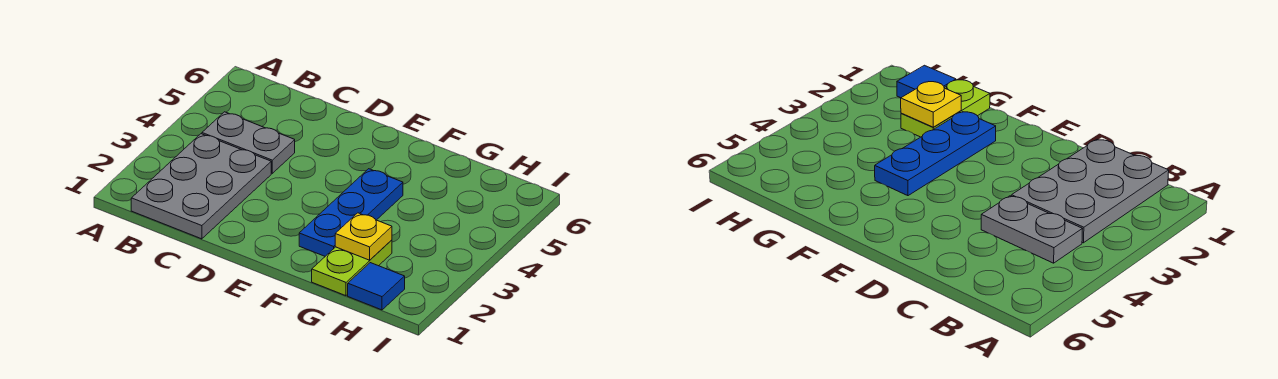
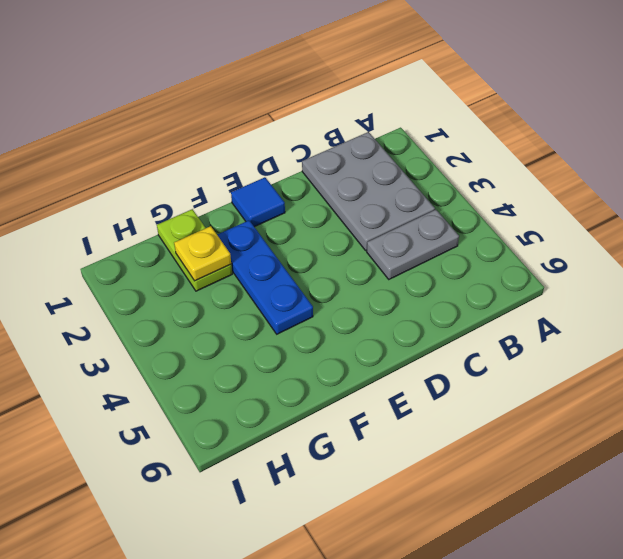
blue 1x1 tile [348,263,405,310] -> blue 1x1 tile moved to [231,177,285,227]

